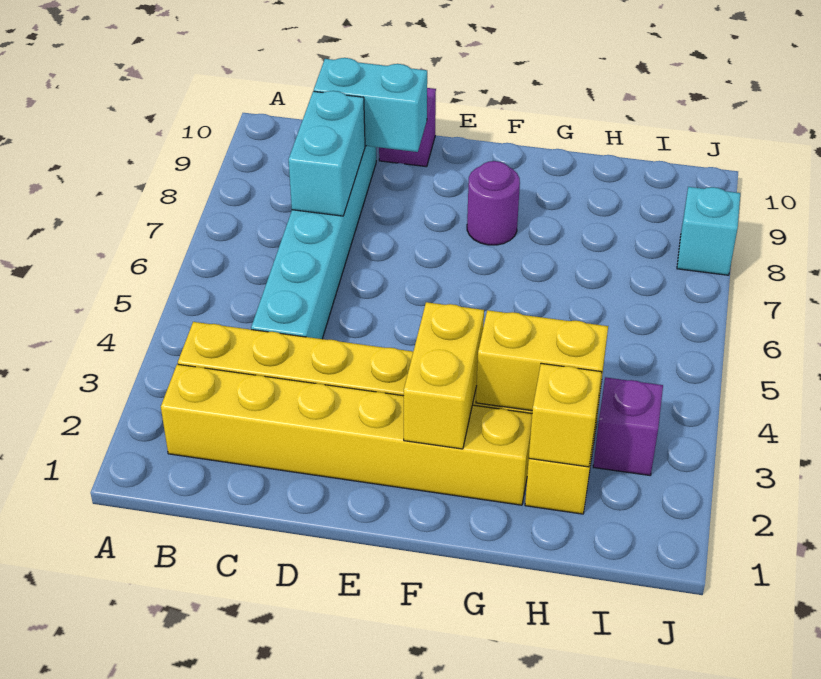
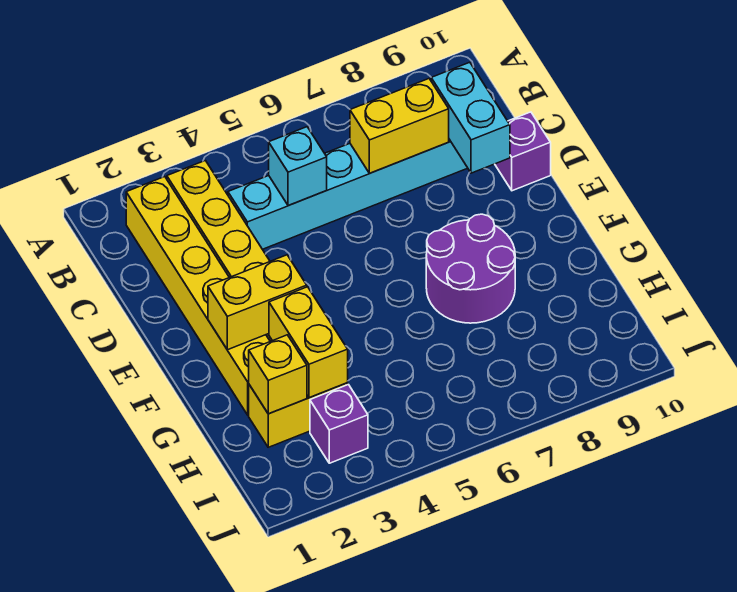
cyan 1x2 brick [288,91,365,216] -> yellow 1x2 brick [350,79,449,173]
purple 1x1 round brick [467,161,520,245] -> purple 2x2 round brick [426,214,515,323]
cyan 1x1 brick [677,187,740,275] -> cyan 1x1 brick moved to [269,127,327,206]

